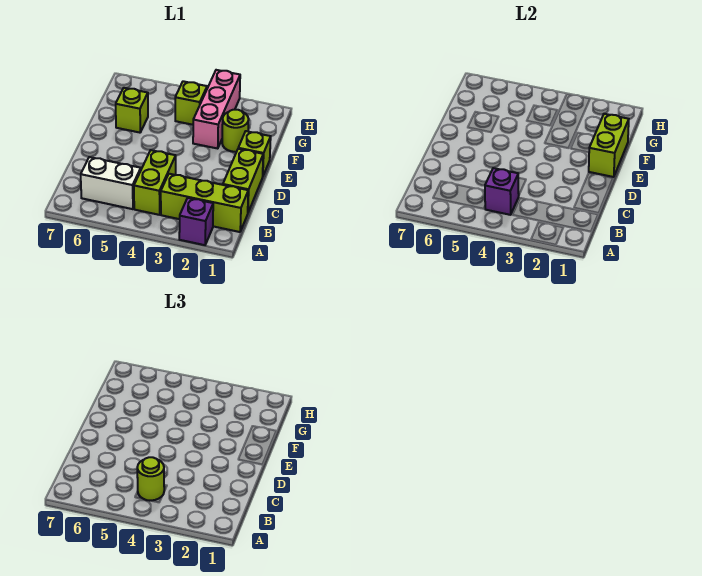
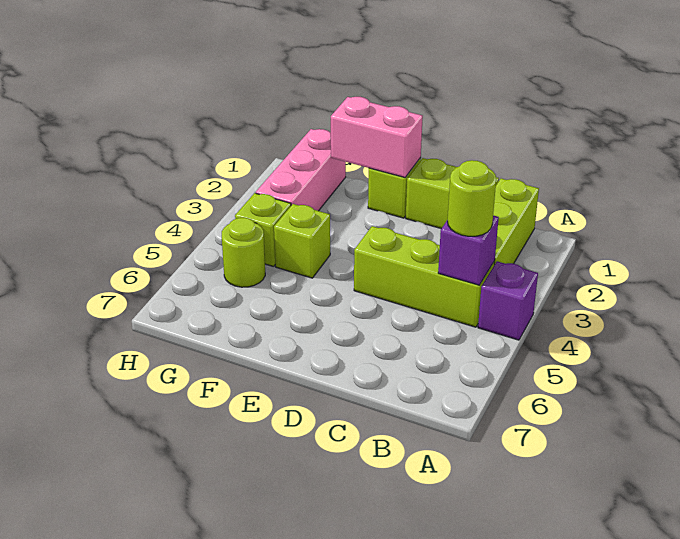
purple 1x1 brick [179,198,213,245] -> purple 1x1 brick moved to [478,261,538,340]
lime 1x2 brick [134,150,176,215] -> lime 1x3 brick [354,226,495,327]
white 1x2 brick [81,157,141,209] -> none
lime 1x2 brick [589,114,629,177] -> pink 1x2 brick [331,97,423,177]
lime 1x1 round brick [222,110,249,152] -> lime 1x1 round brick moved to [222,218,265,287]
pink 1x3 brick [193,70,240,148] -> pink 1x3 brick turned to [256,129,346,211]
lime 1x1 brick [116,88,148,133] -> lime 1x1 brick moved to [274,204,330,278]

